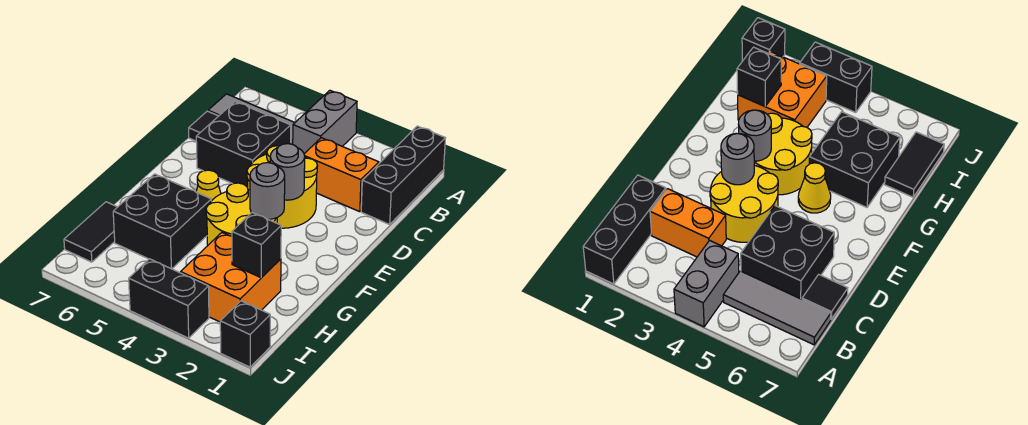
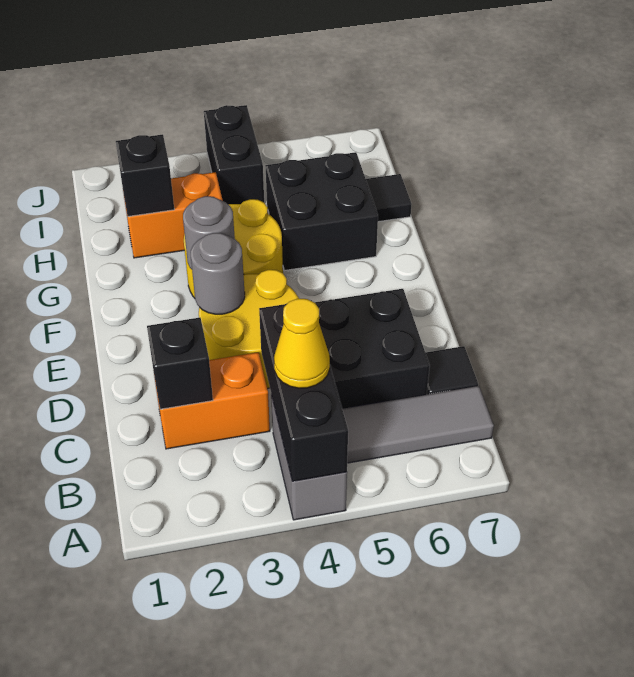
black 1x3 brick [361,126,445,224] -> black 1x3 brick moved to [259,300,348,481]
yellow 1x1 cone [196,170,221,201] -> yellow 1x1 cone moved to [274,299,330,388]
orange 2x2 brick [181,233,281,322] -> orange 1x2 brick [124,172,223,258]
black 1x2 tile [64,202,117,262] -> black 1x1 tile [366,174,412,222]
black 1x1 brick [220,301,270,367] -> black 1x1 brick moved to [147,318,213,409]
black 1x2 brick [129,259,209,338] -> black 1x2 brick turned to [204,105,264,204]

